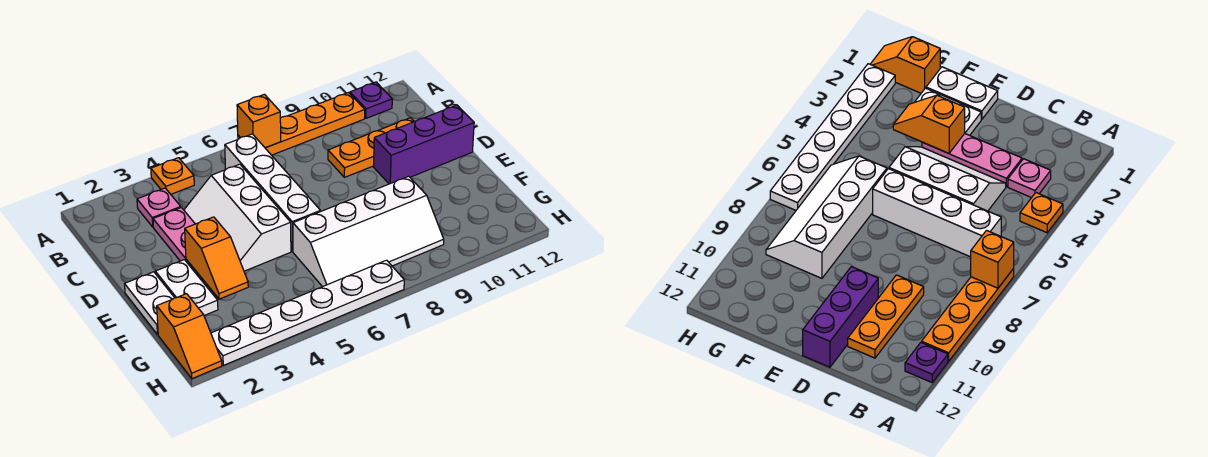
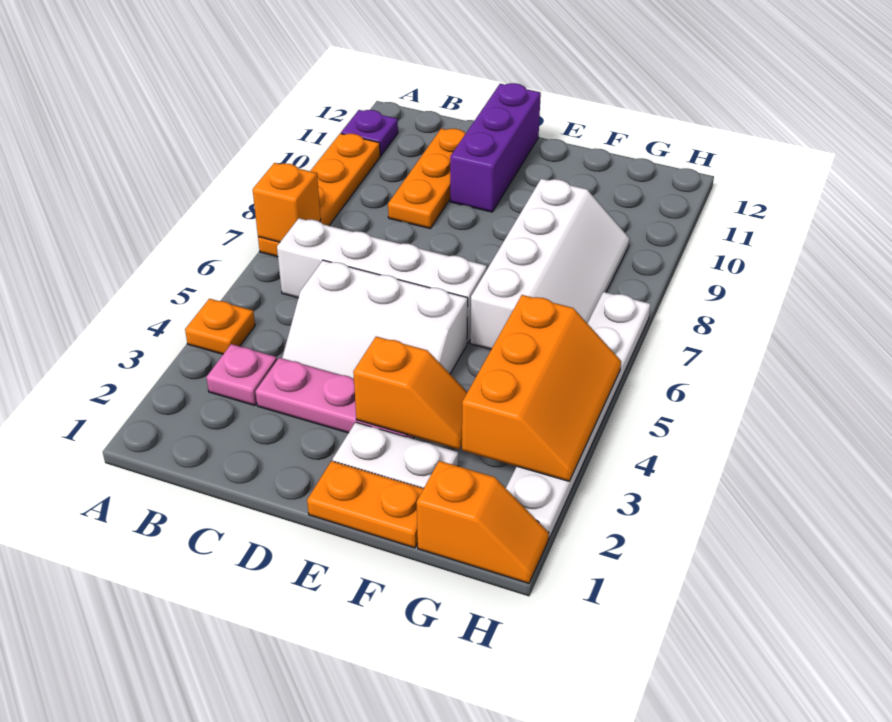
white 1x2 plate [125,272,174,335] -> orange 1x2 plate [307,461,424,548]
none -> orange 2x3 slope [462,295,621,481]

